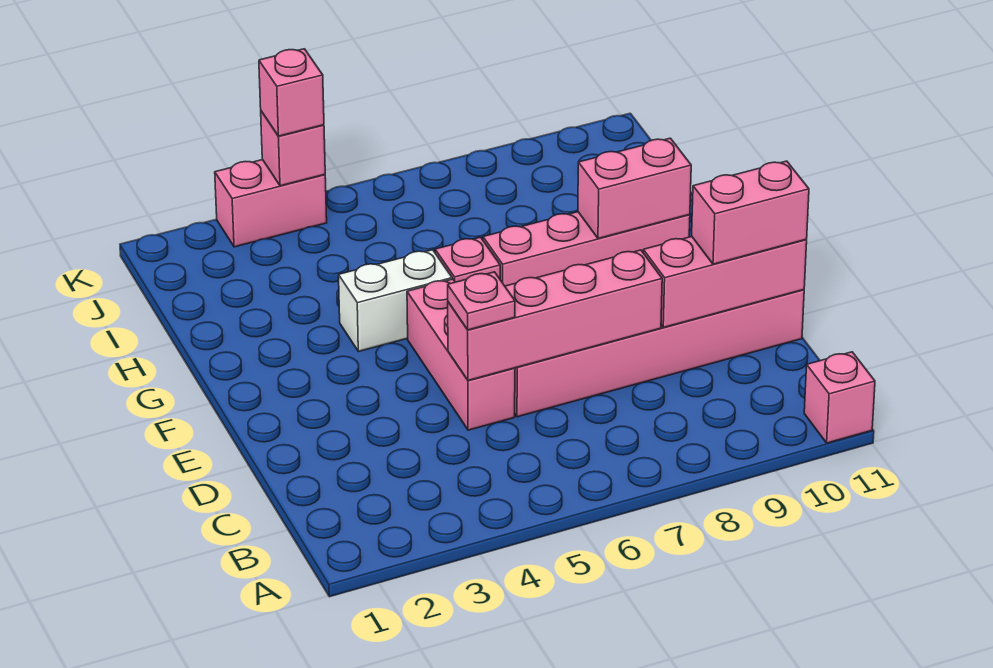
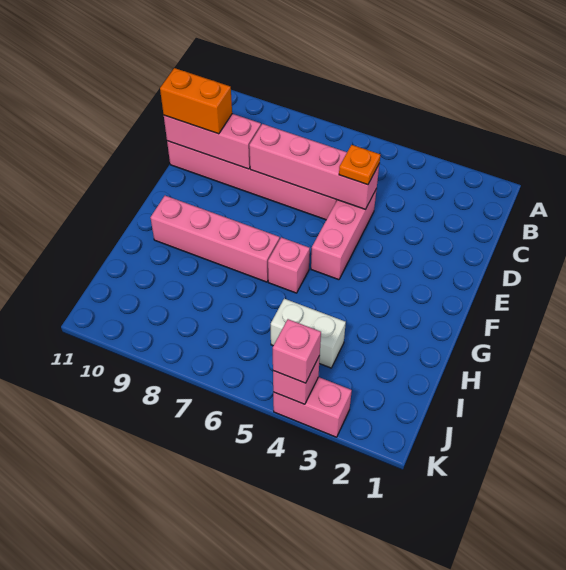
pink 1x1 brick [804,352,875,443] -> none
pink 1x1 plate [448,272,515,330] -> orange 1x1 plate [339,145,380,185]
pink 1x2 brick [692,161,809,264] -> orange 1x2 brick [160,68,232,134]
white 1x2 brick [339,250,452,352] -> white 1x2 brick moved to [271,299,346,368]
pink 1x2 brick [578,138,691,239] -> none

